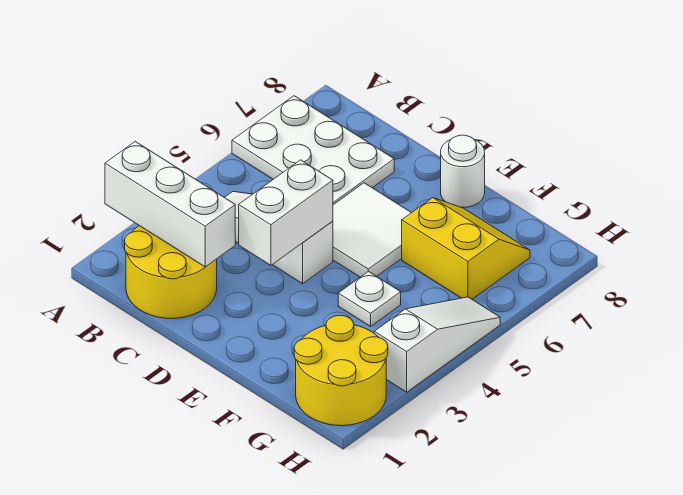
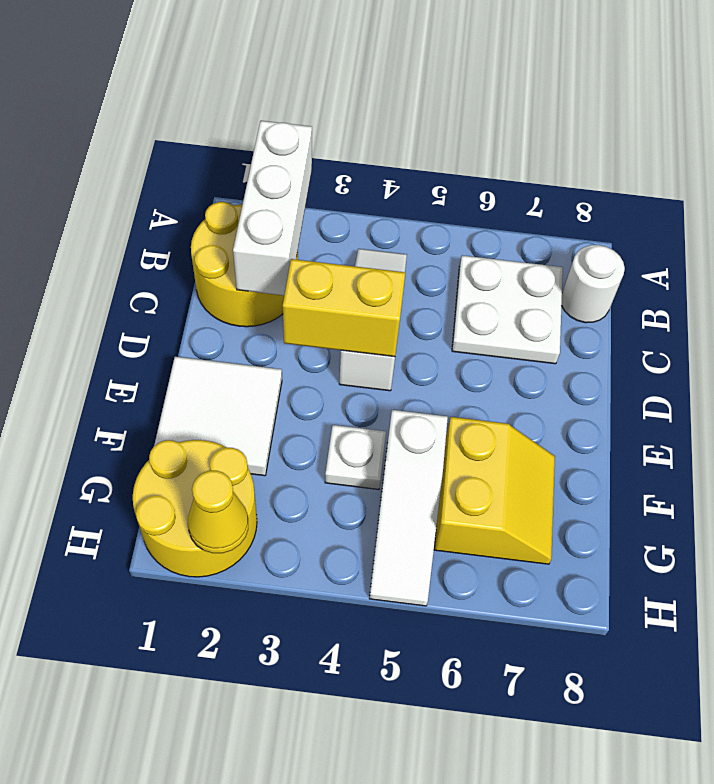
white 2x3 plate [232,96,394,205] -> white 2x2 plate [452,255,563,364]
white 1x2 brick [239,160,333,265] -> yellow 1x2 brick [283,259,405,357]
white 2x2 tile [333,183,411,277] -> white 2x2 tile moved to [154,357,282,476]
white 1x1 round brick [441,135,485,207] -> white 1x1 round brick moved to [562,245,625,323]
none -> yellow 1x1 cone [188,471,248,553]
white 1x3 slope [374,297,500,392] -> white 1x3 slope turned to [369,410,448,606]

